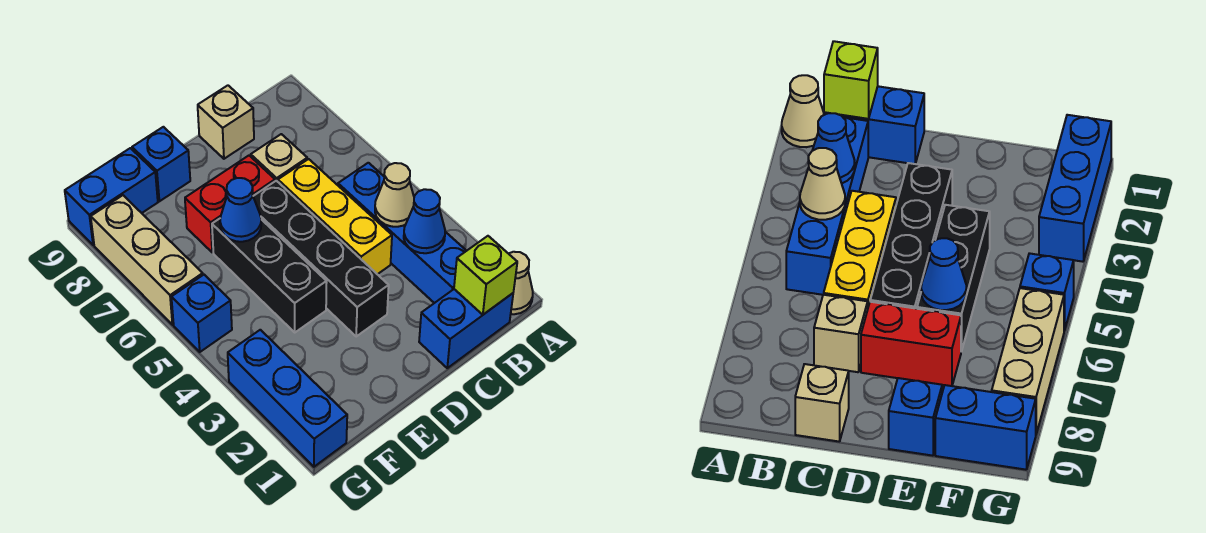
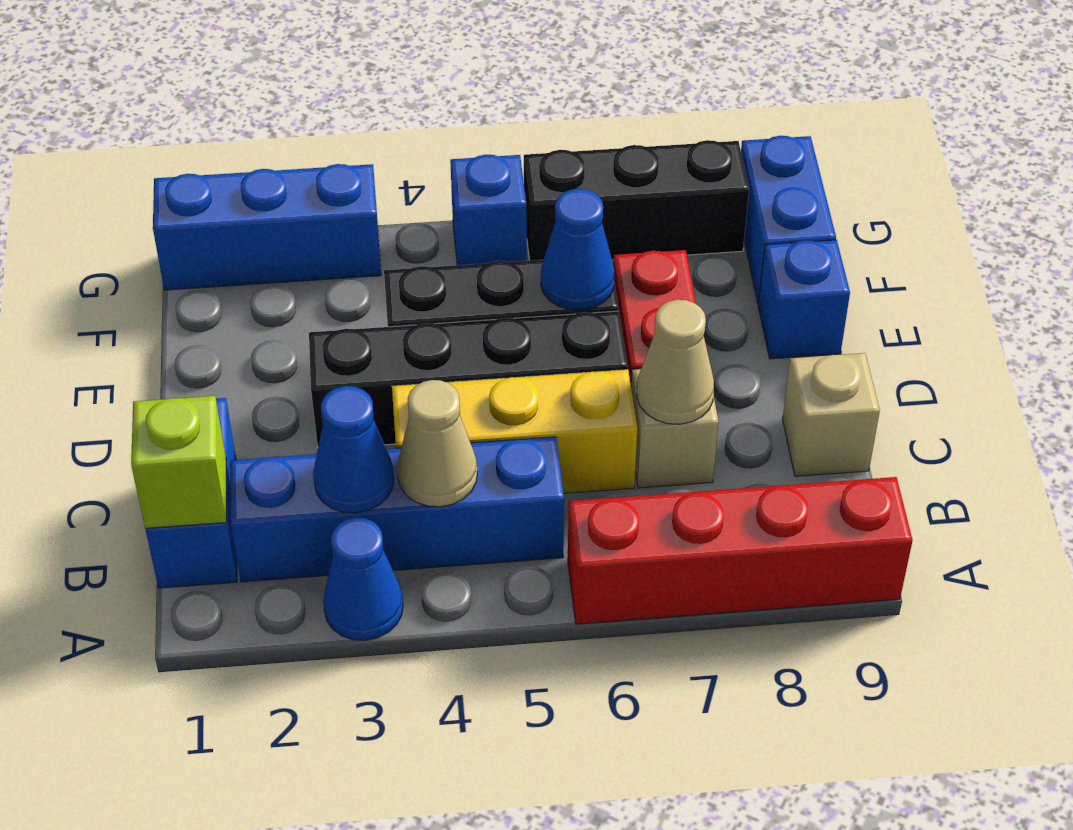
tan 1x1 cone [509,252,533,314] -> tan 1x1 cone moved to [637,300,714,424]
none -> blue 1x1 cone [323,518,403,640]
none -> red 1x4 brick [568,477,912,624]
tan 1x3 brick [91,195,203,325] -> black 1x3 brick [524,140,749,260]

